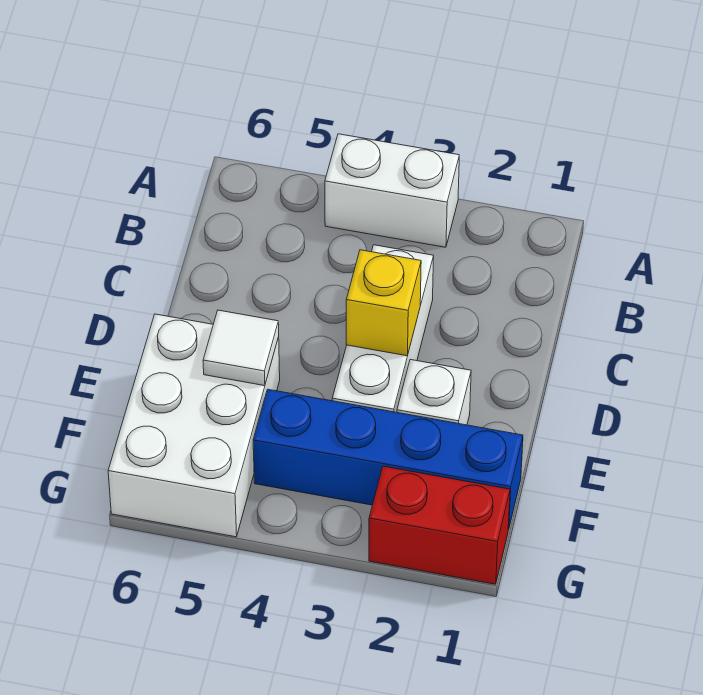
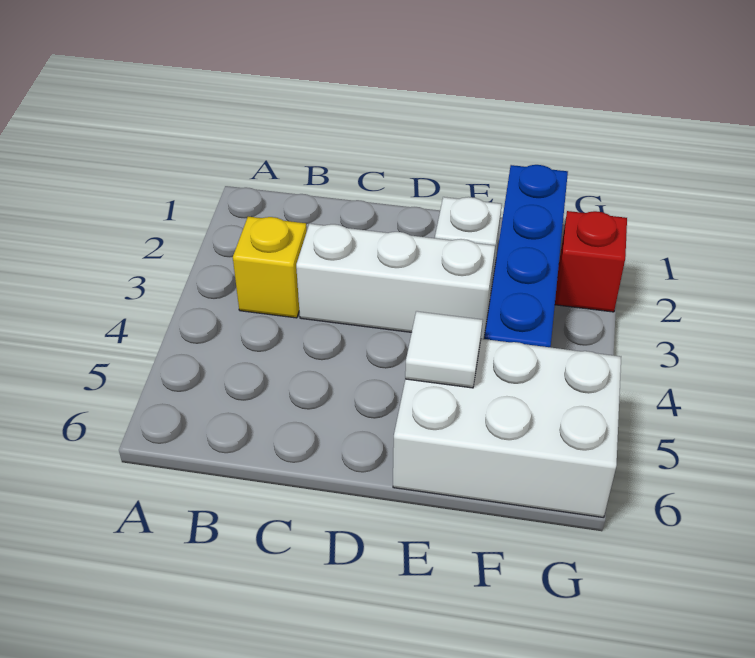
white 1x2 brick [325,134,459,247] -> none
yellow 1x1 brick [346,250,421,356] -> yellow 1x1 brick moved to [233,217,307,318]
red 1x2 brick [369,466,510,584] -> red 1x1 brick [555,211,627,312]

